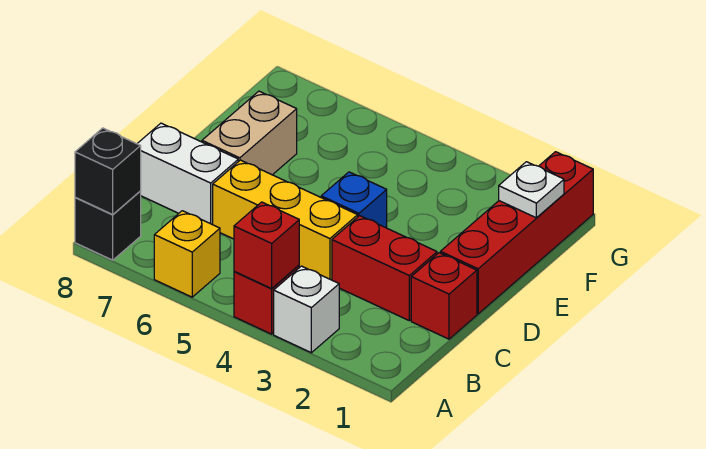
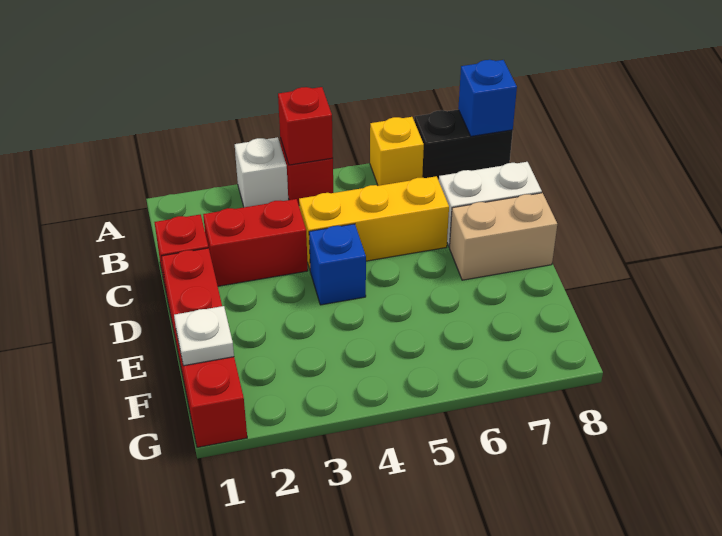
black 1x1 brick [75,191,141,260] -> black 1x2 brick [414,110,513,180]
black 1x1 brick [75,128,141,214] -> blue 1x1 brick [458,60,517,136]
tan 1x2 brick [202,91,297,175] -> tan 1x2 brick turned to [450,193,557,280]

